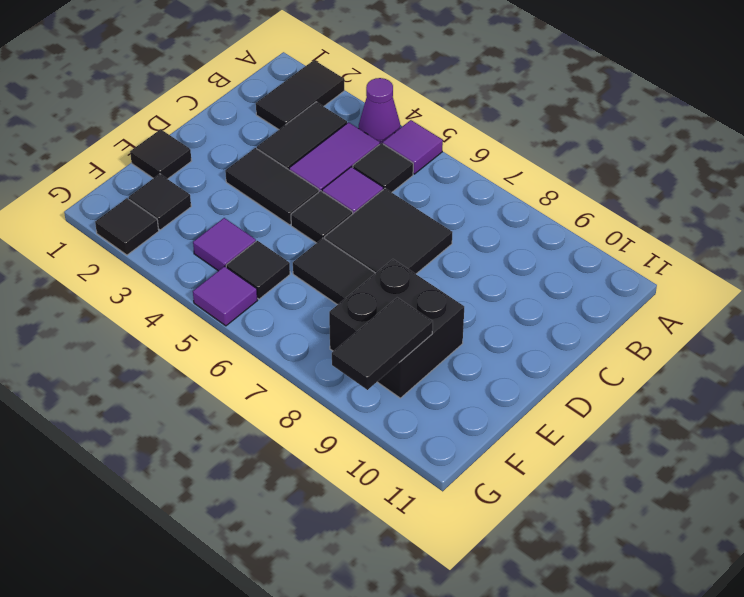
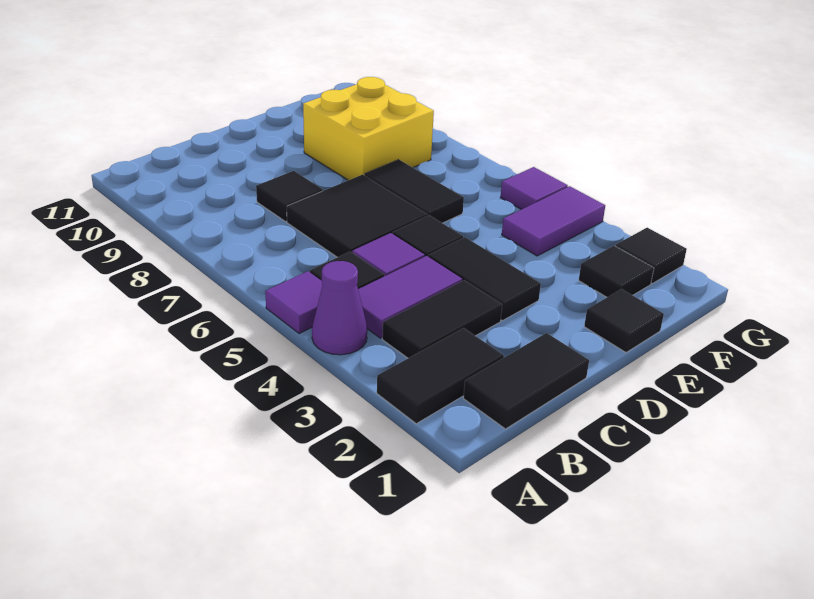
black 2x2 brick [329,259,464,398] -> yellow 2x2 brick [303,77,434,180]
purple 1x1 tile [193,218,256,271] -> purple 1x2 tile [502,186,605,256]
black 1x1 tile [226,241,290,299] -> black 1x1 tile moved to [256,171,323,222]
black 1x2 tile [332,298,433,390] -> black 1x2 tile moved to [463,333,589,429]

